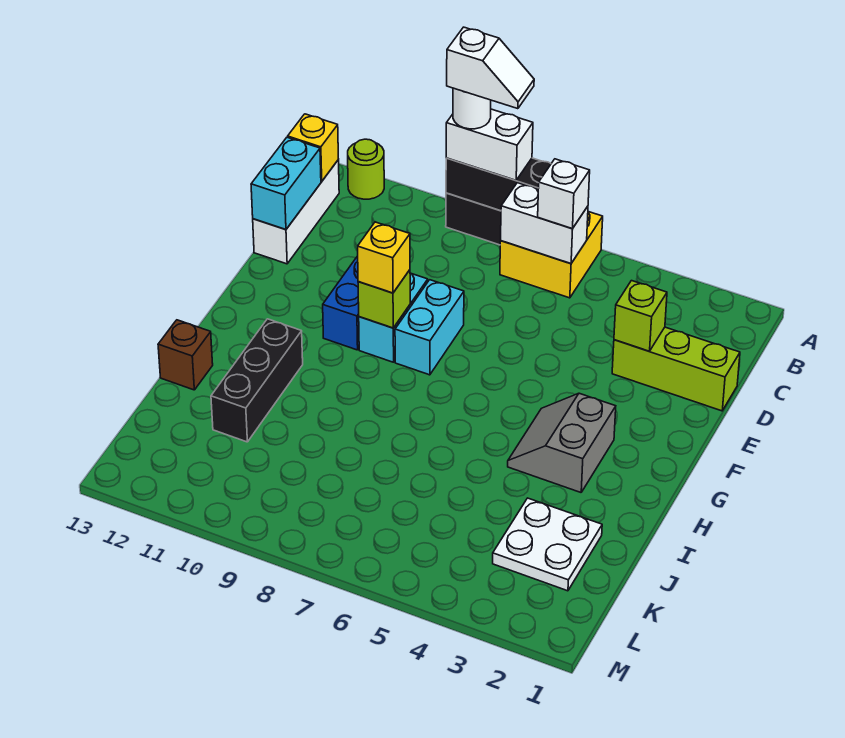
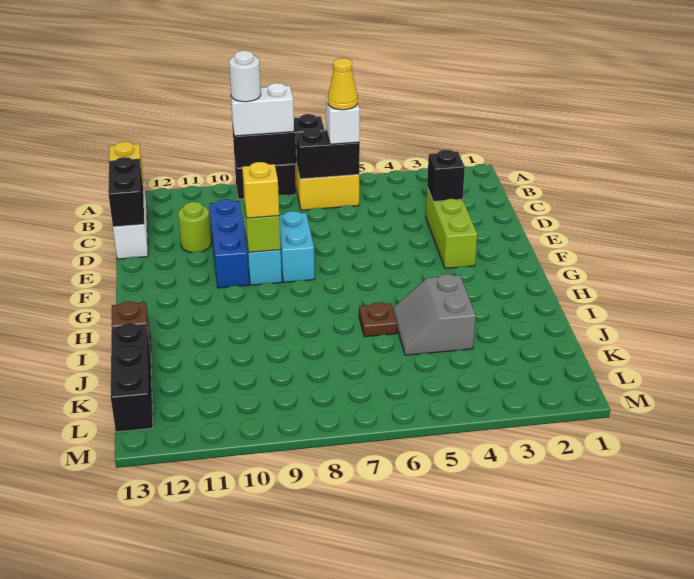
white 1x2 slope [447,27,534,109] -> none
lime 1x1 round brick [348,139,384,199] -> lime 1x1 round brick moved to [178,202,211,253]
white 1x2 brick [501,183,588,264] -> black 1x2 brick [296,128,360,179]
none -> yellow 1x1 cone [328,58,358,110]
cyan 1x2 brick [251,137,321,229] -> black 1x2 brick [108,157,144,227]
lime 1x3 brick [612,327,740,411] -> lime 1x3 brick turned to [426,187,477,268]
lime 1x1 brick [614,281,667,351] -> black 1x1 brick [427,150,465,201]
grey 2x2 slope [508,393,616,492] -> grey 2x2 slope moved to [393,274,476,355]
black 1x3 brick [211,319,303,442] -> black 1x3 brick moved to [111,323,153,432]
none -> brown 1x1 plate [359,302,397,337]
white 2x2 plate [493,498,602,591] -> none

